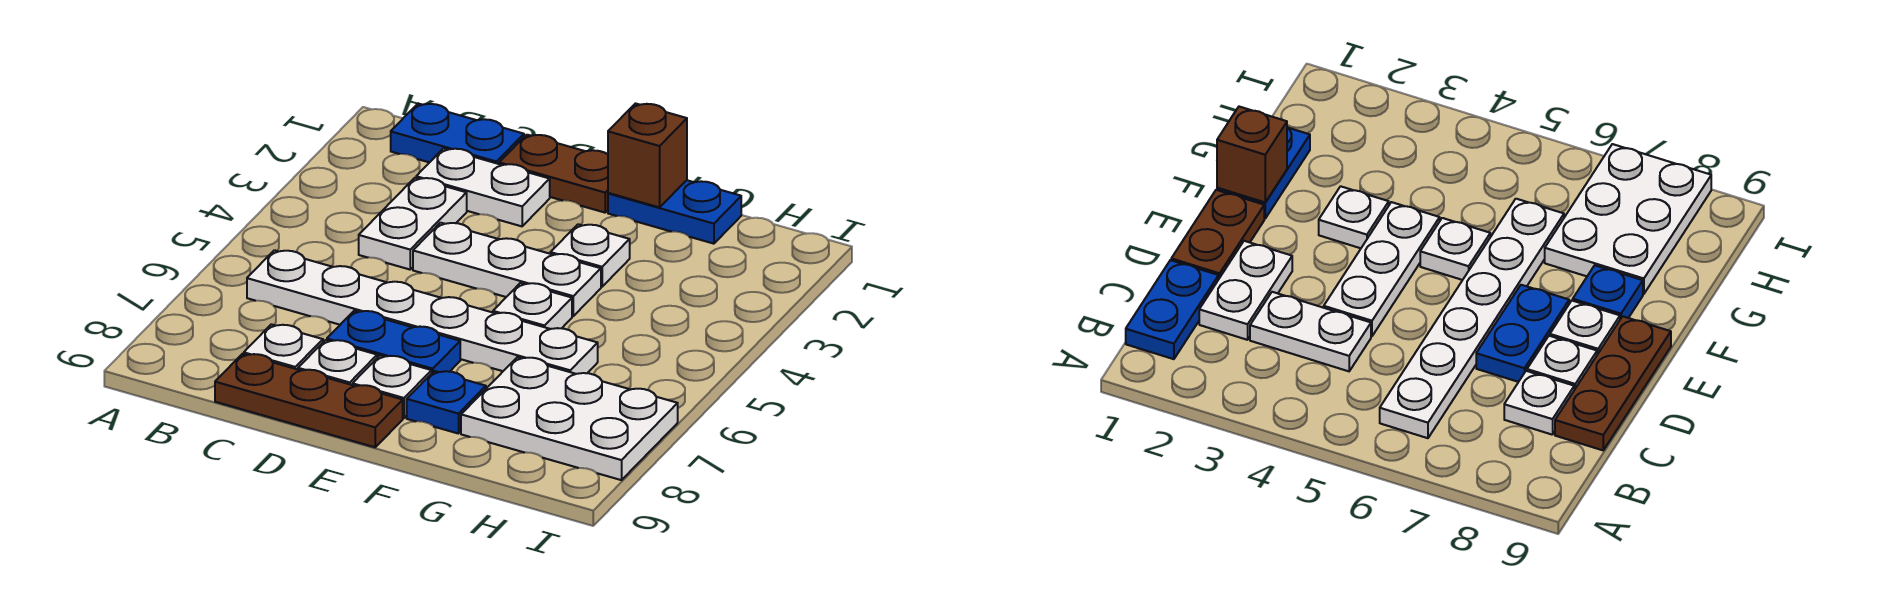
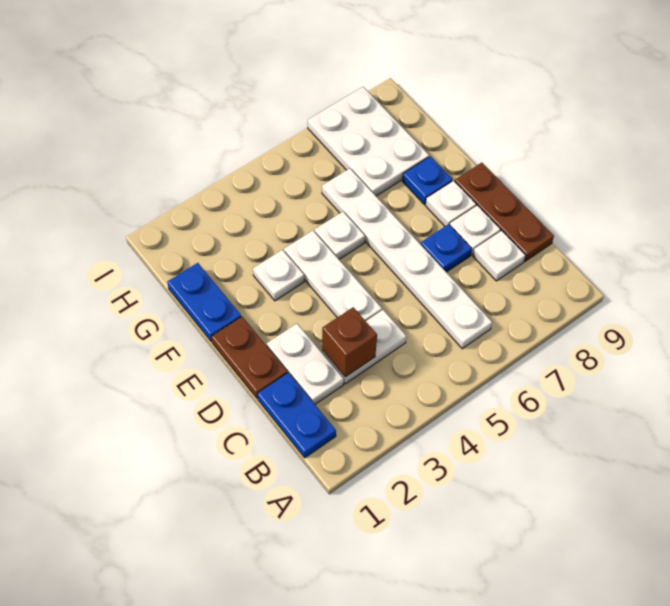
blue 1x2 plate [327,311,460,373] -> blue 1x1 plate [421,224,472,272]
brown 1x1 brick [608,104,687,207] -> brown 1x1 brick moved to [322,307,377,377]

